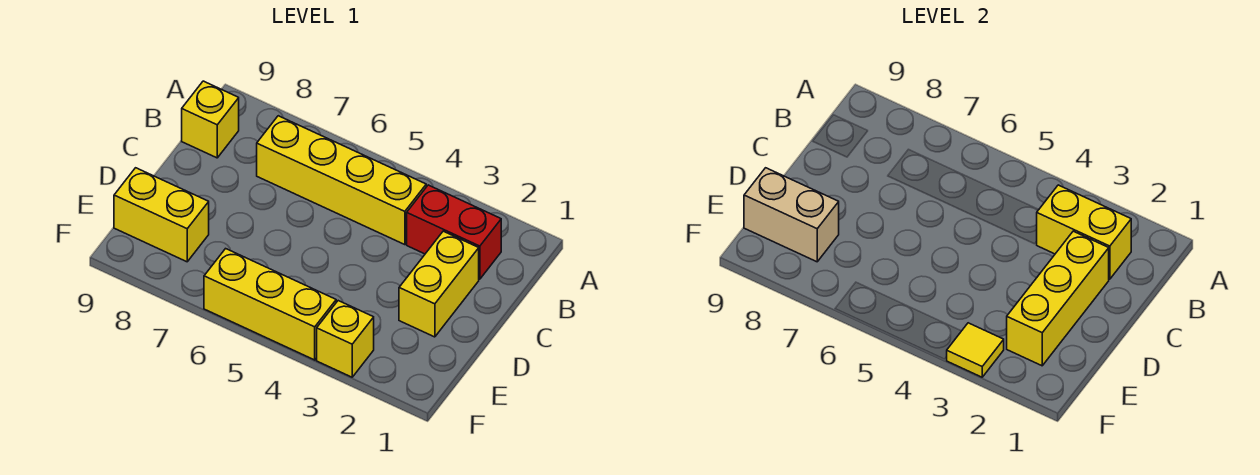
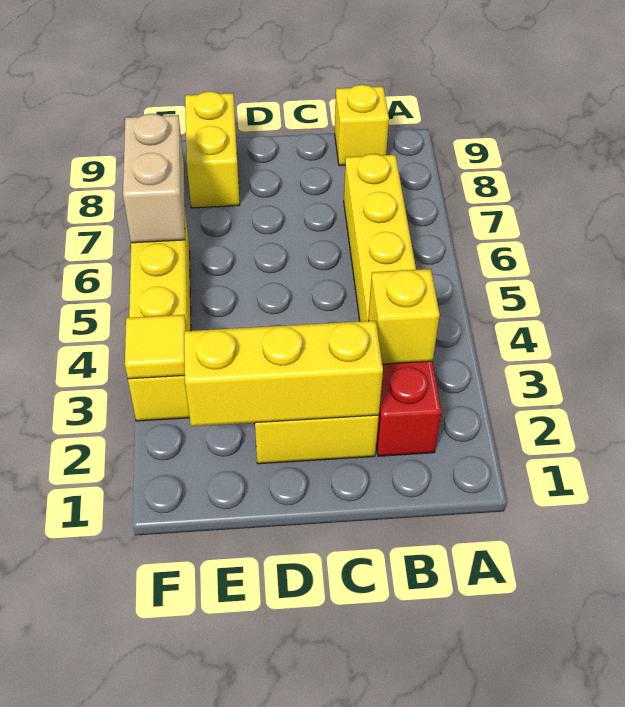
yellow 1x2 brick [1036,185,1131,279] -> yellow 1x1 brick [368,269,440,364]
tan 1x2 brick [744,168,839,262] -> tan 1x2 brick moved to [123,114,185,243]

